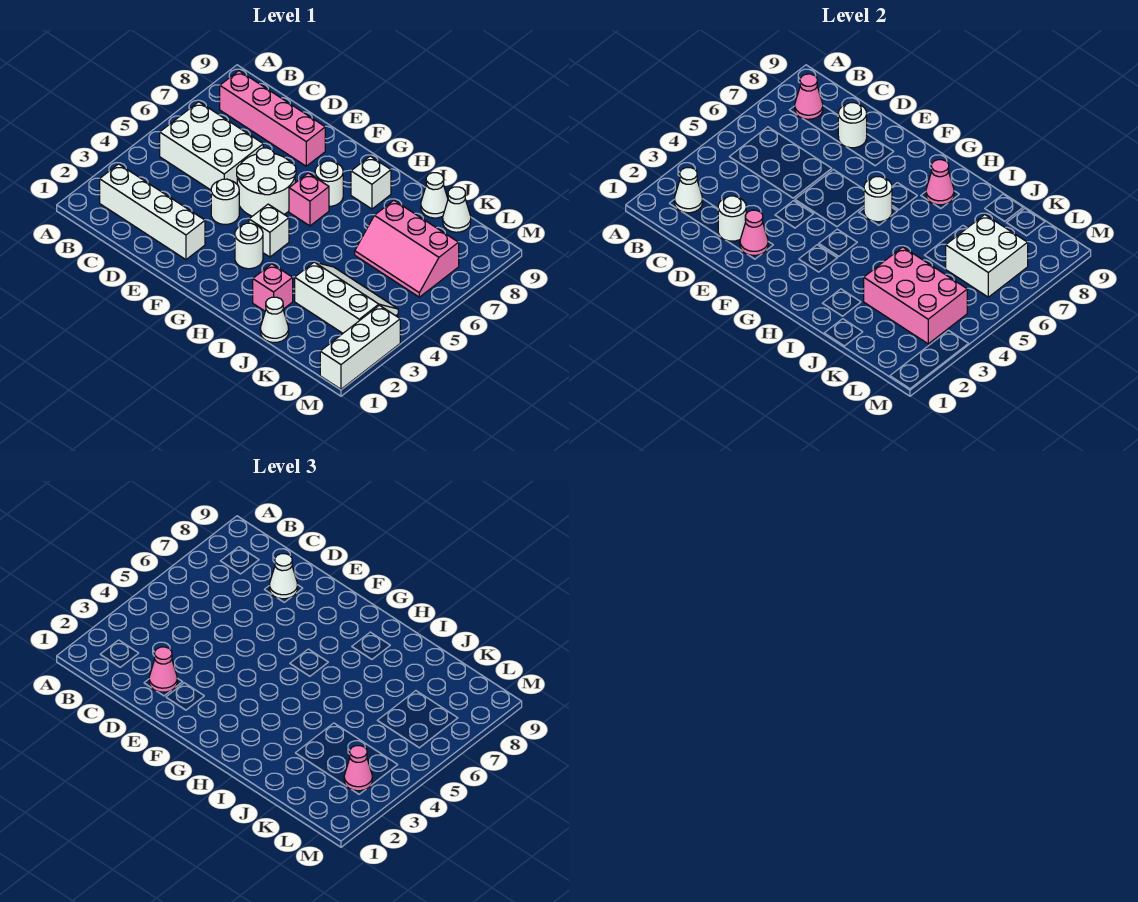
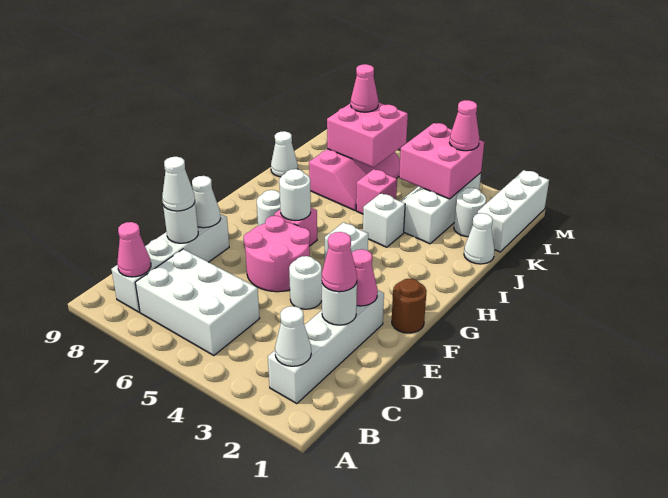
white 2x3 brick [160,102,263,190] -> white 2x3 brick turned to [135,249,260,356]
pink 1x4 brick [220,71,325,166] -> white 1x4 brick [111,214,229,312]
white 2x2 round brick [237,148,296,216] -> pink 2x2 round brick [244,216,310,292]
none -> brown 1x1 round brick [392,279,427,333]
white 1x1 round brick [235,223,263,269] -> white 1x1 round brick moved to [454,188,486,237]
white 1x1 brick [351,156,391,209] -> white 1x1 brick moved to [363,193,405,247]
pink 1x1 cone [926,160,954,205] -> pink 1x1 cone moved to [351,64,378,112]
pink 1x1 brick [253,264,293,311] -> pink 1x1 brick moved to [356,169,397,214]
pink 2x3 brick [864,247,967,344] -> pink 2x2 brick [399,123,484,199]
white 2x2 brick [946,215,1028,297] -> pink 2x2 brick [327,102,408,167]
white 1x1 cone [443,187,471,232] -> white 1x1 cone moved to [192,176,221,228]
white 1x3 brick [320,305,400,389] -> white 1x3 brick turned to [478,170,549,252]

